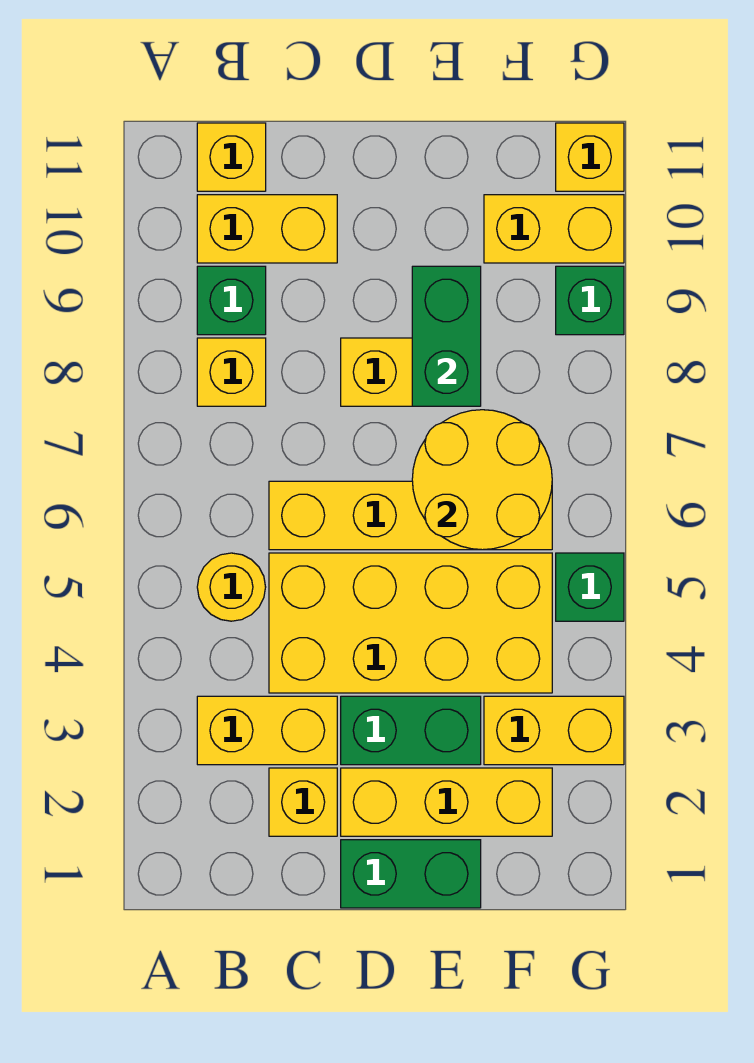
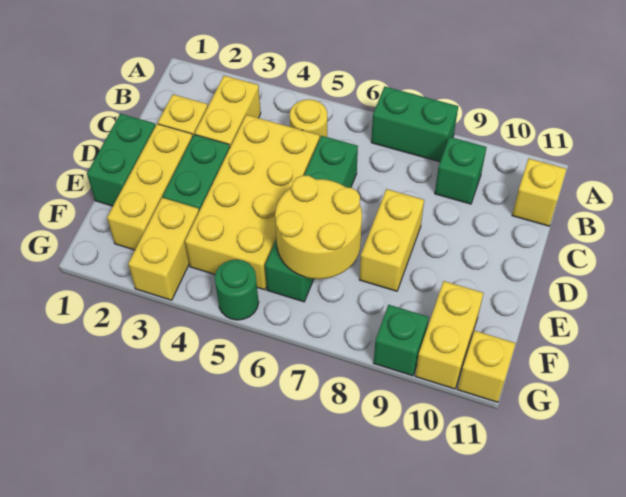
yellow 1x1 brick [197,338,266,406] -> none
yellow 1x2 brick [197,195,337,263] -> none
yellow 1x4 brick [269,481,552,550] -> green 1x4 brick [265,136,358,302]
green 1x2 brick [412,266,481,406] -> green 1x2 brick moved to [371,87,458,162]
green 1x1 brick [556,553,624,621] -> green 1x1 round brick [215,260,259,320]

